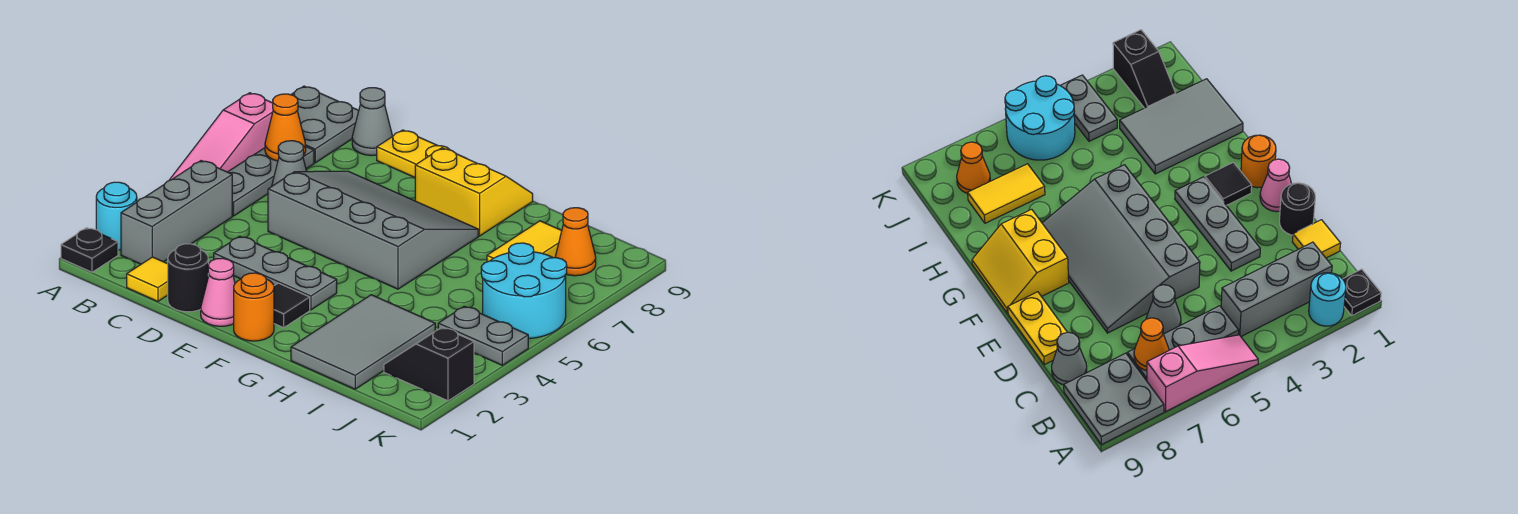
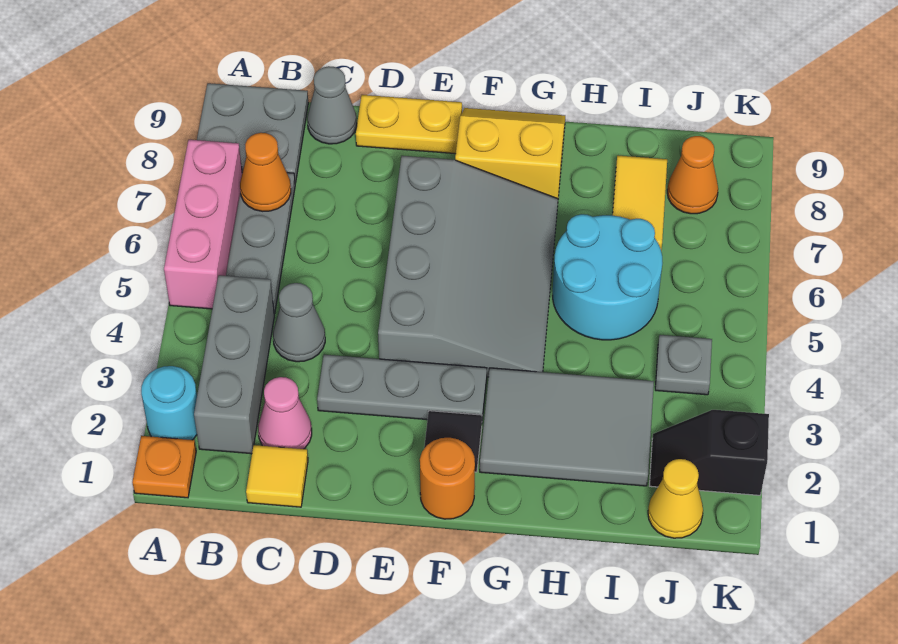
black 1x1 plate [61,228,118,272] -> orange 1x1 plate [132,436,196,498]
pink 1x3 slope [170,93,273,180] -> pink 1x3 brick [164,140,242,309]
grey 1x1 cone [272,141,307,186] -> grey 1x1 cone moved to [273,283,325,362]
black 1x1 round brick [168,244,208,312] -> none
grey 3x4 slope [268,171,478,289] -> grey 3x4 slope turned to [378,156,558,377]
pink 1x1 cone [201,258,235,326] -> pink 1x1 cone moved to [258,377,312,449]
grey 2x3 tile [291,295,435,389] -> grey 2x3 tile turned to [480,368,654,486]
none -> yellow 1x1 cone [648,459,703,538]
grey 1x2 plate [438,306,528,365] -> grey 1x1 plate [655,335,712,395]
cyan 2x2 round brick [481,243,567,339] -> cyan 2x2 round brick moved to [553,214,662,340]

